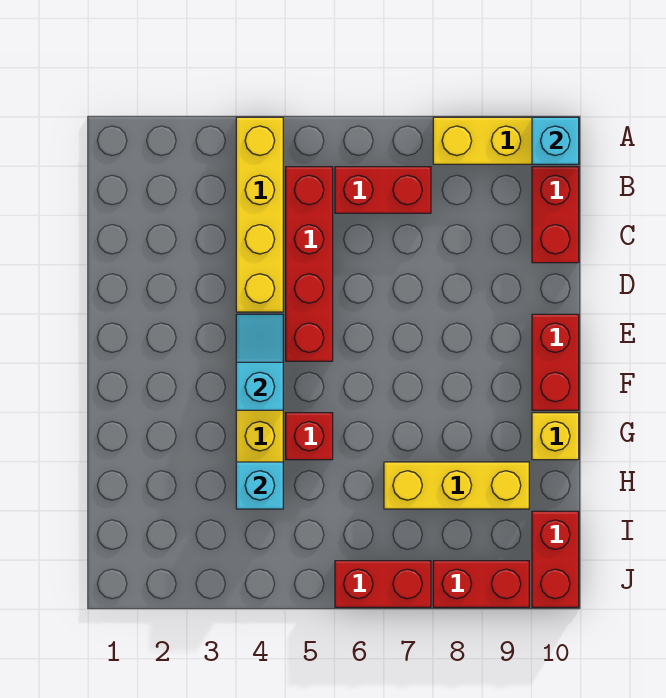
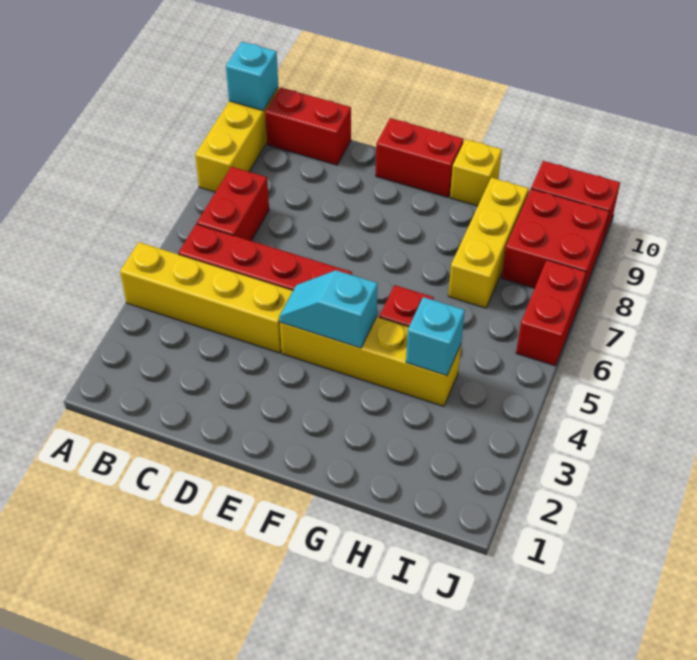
red 1x2 brick [433,561,529,607] -> red 2x2 brick [502,189,609,301]

